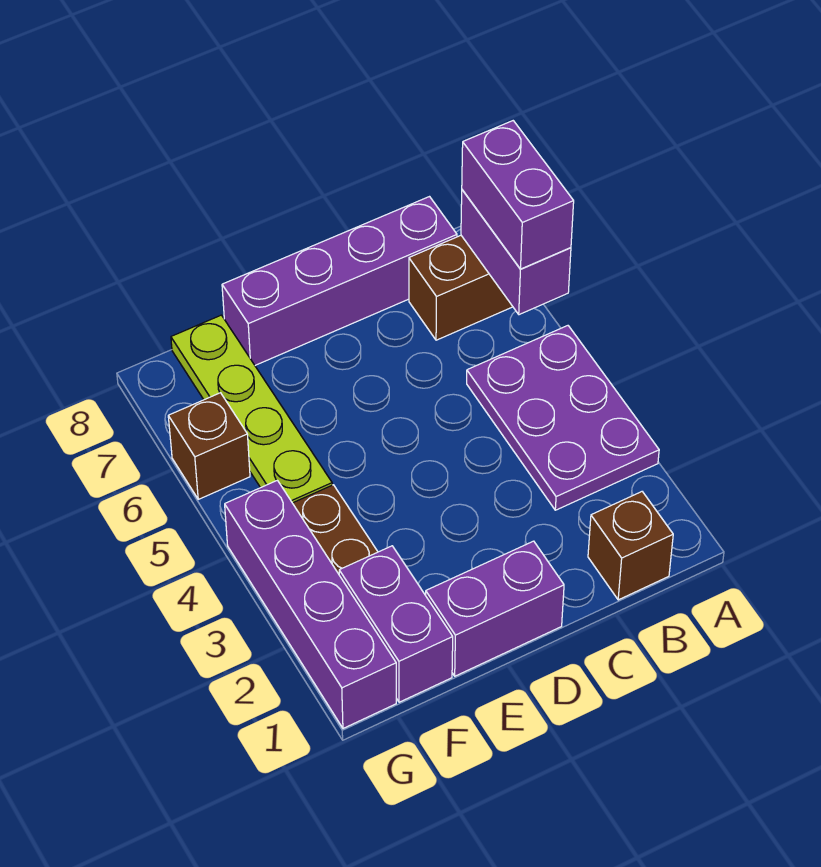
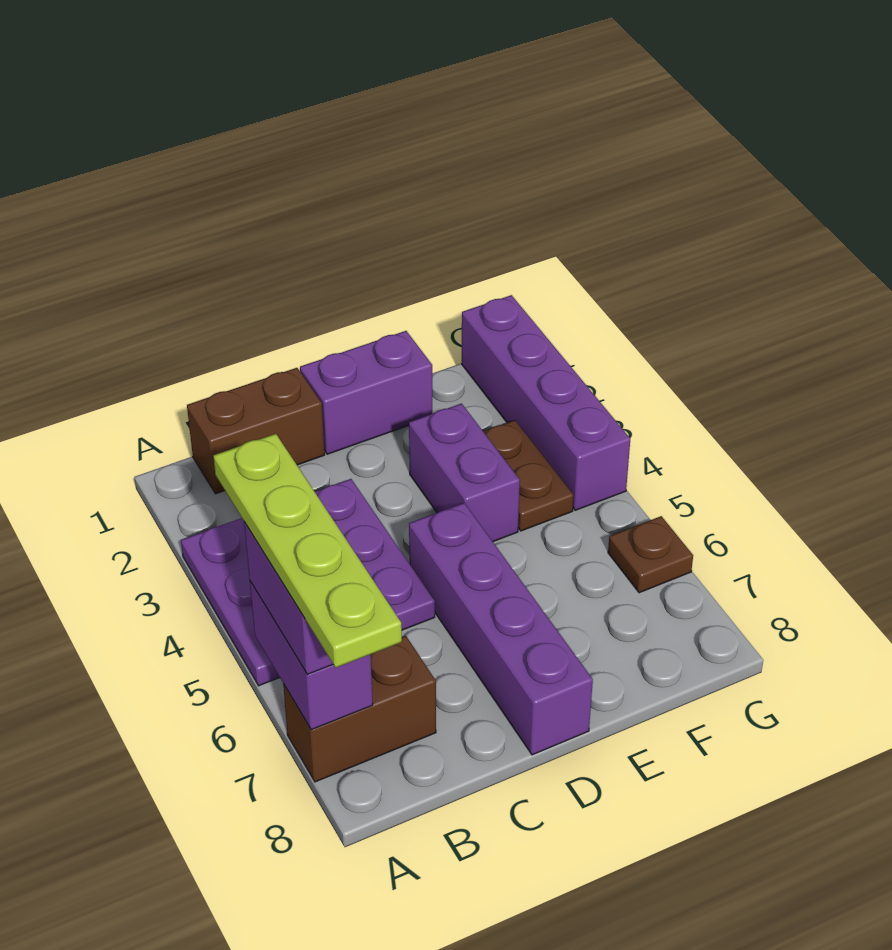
purple 2x3 plate [467,326,659,510] -> purple 3x3 plate [181,479,435,686]
brown 1x1 brick [588,492,673,600] -> brown 1x2 brick [187,368,325,494]
purple 1x4 brick [222,197,457,365] -> purple 1x4 brick turned to [409,503,593,755]
purple 1x2 brick [339,546,453,702] -> purple 1x2 brick moved to [409,404,520,541]
lime 1x4 plate [171,315,332,503] -> lime 1x4 plate moved to [213,434,402,668]
brown 1x1 brick [168,393,250,499] -> brown 1x1 plate [608,516,693,593]

